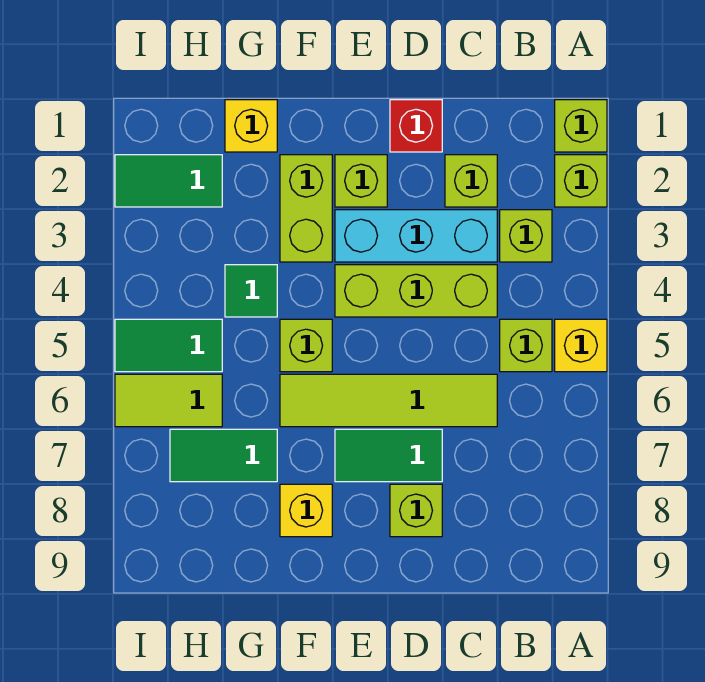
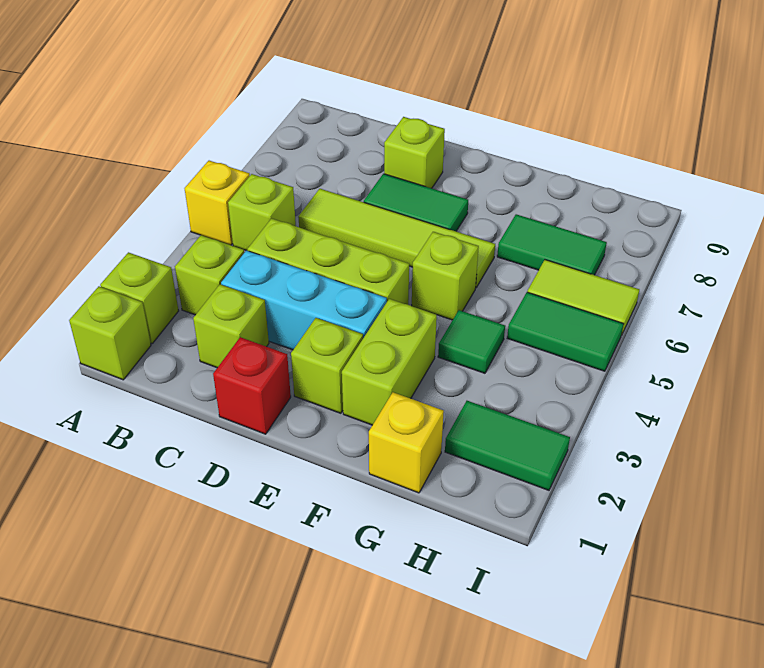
yellow 1x1 brick [280,484,332,537] -> none

